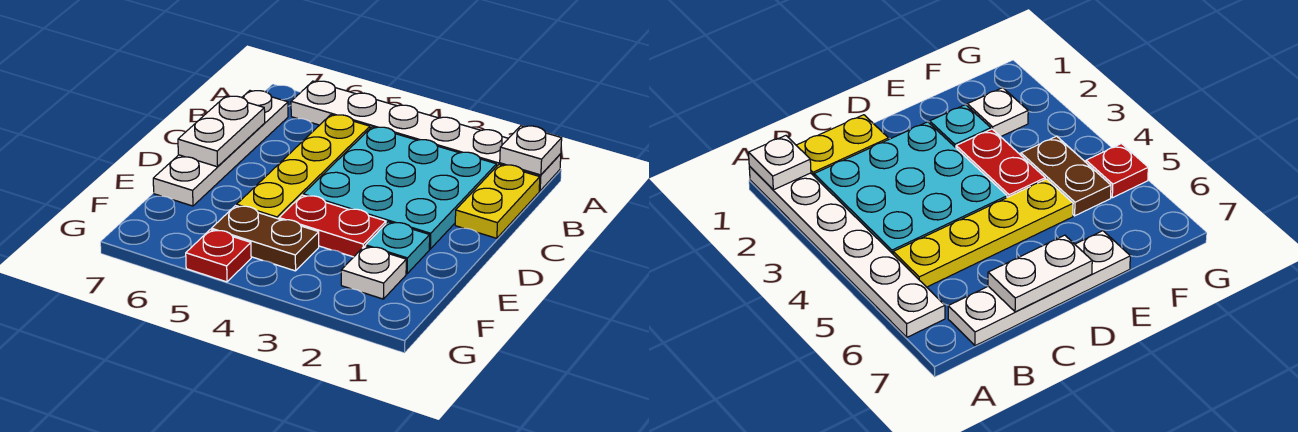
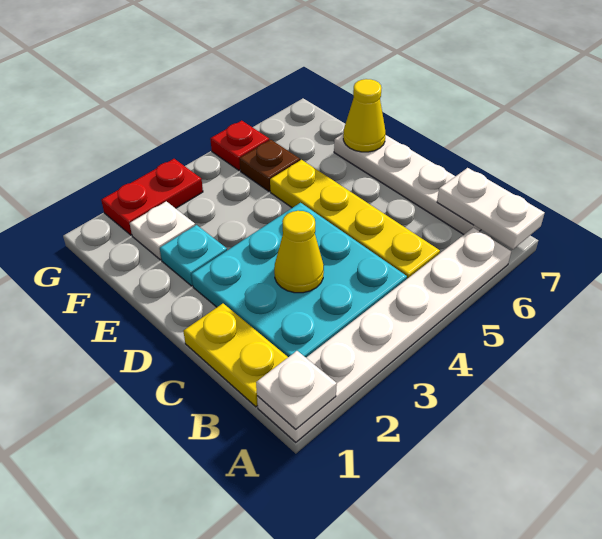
none -> yellow 1x1 cone [274,211,324,293]
white 1x2 plate [178,96,265,167] -> white 1x2 plate moved to [437,168,545,249]
red 1x2 plate [279,195,386,257] -> red 1x2 plate moved to [101,159,203,235]
none -> yellow 1x1 cone [343,79,386,152]
brown 1x2 plate [211,206,319,271] -> brown 1x1 plate [239,140,300,191]

